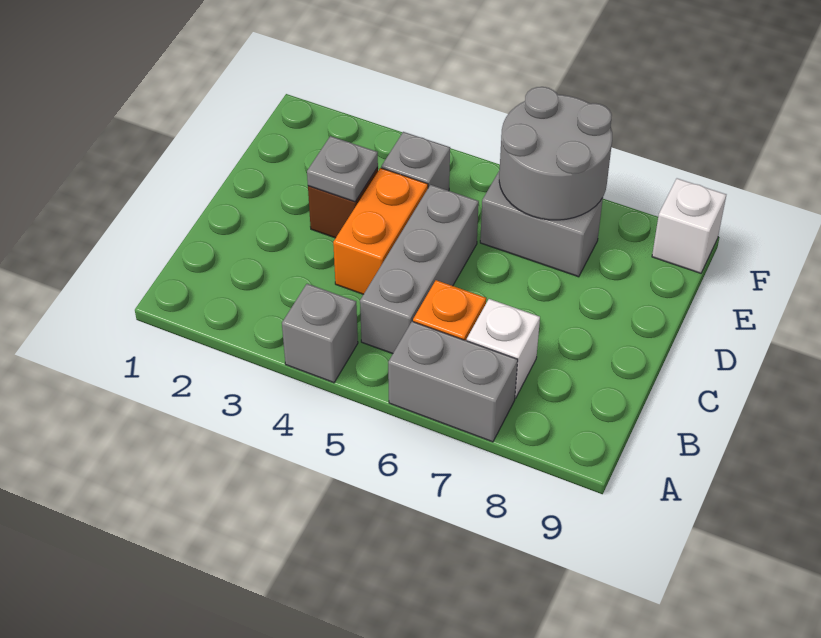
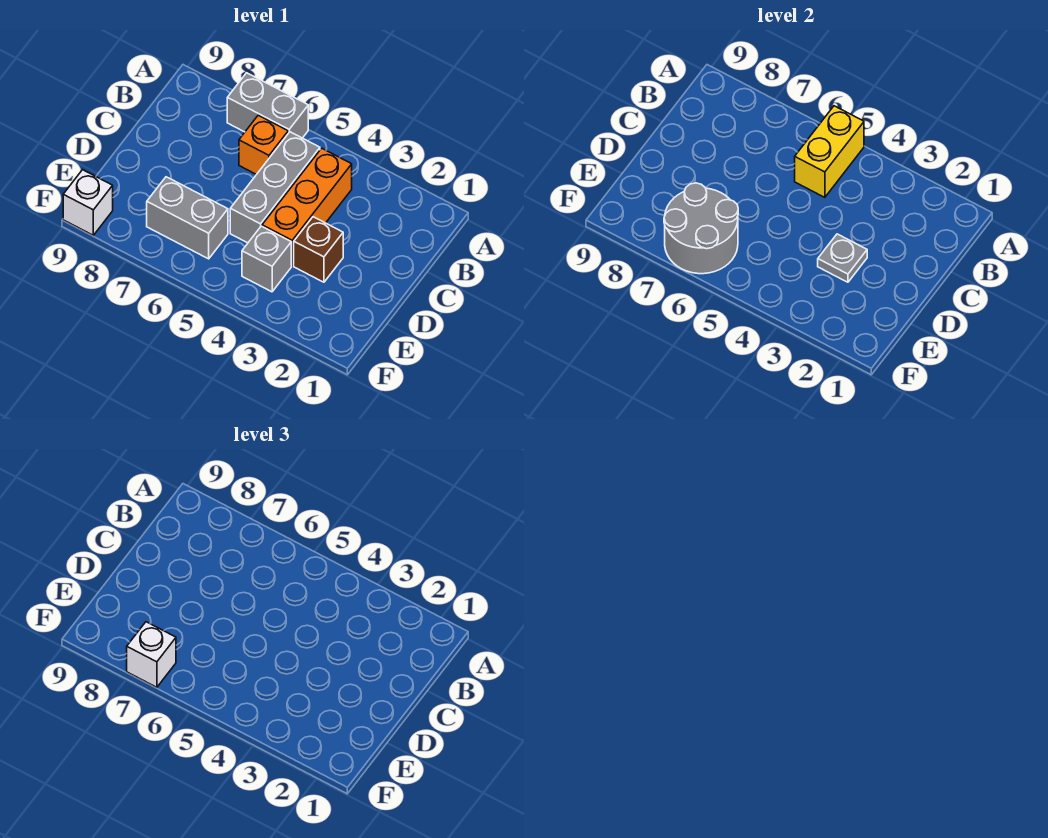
grey 1x1 brick [282,284,358,383] -> none
none -> yellow 1x2 brick [795,106,864,197]
white 1x1 brick [467,299,540,398] -> white 1x1 brick moved to [127,622,176,687]
orange 1x2 brick [333,168,428,294] -> orange 1x3 brick [262,148,352,266]

